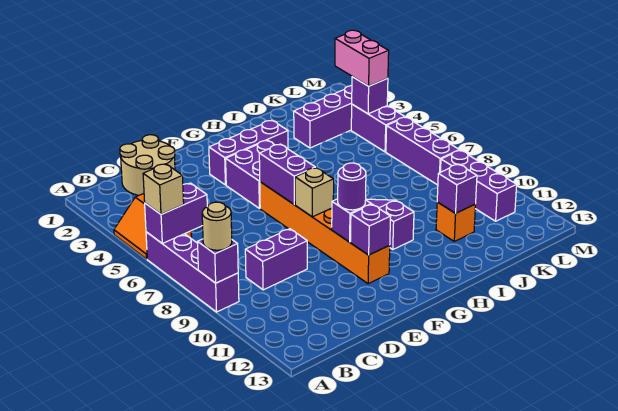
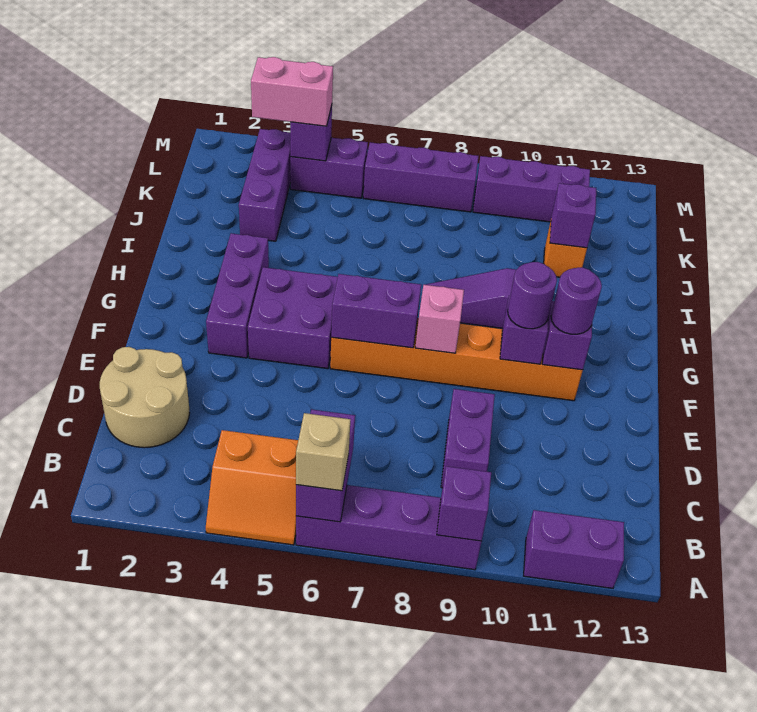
tan 1x1 round brick [202,202,232,250] -> none
none -> purple 1x2 brick [524,510,624,588]
tan 1x1 brick [295,168,334,217] -> pink 1x1 brick [415,285,464,353]
none -> purple 1x1 round brick [551,267,602,334]

